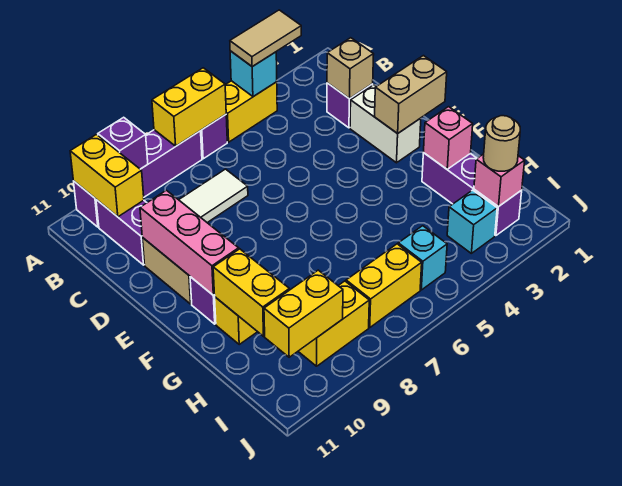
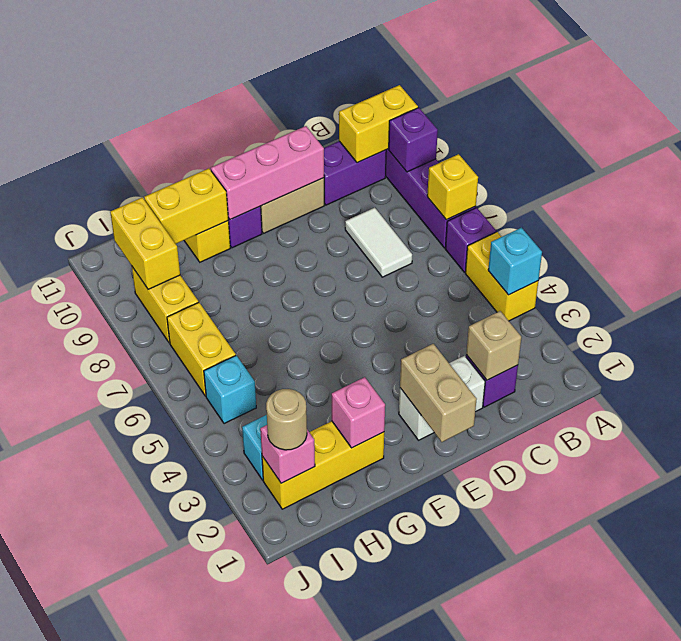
tan 1x2 tile [230,10,301,67] -> none
yellow 1x2 brick [152,68,226,146] -> yellow 1x1 brick [427,154,478,220]
purple 1x3 brick [422,153,522,236] -> yellow 1x3 brick [262,421,384,509]

